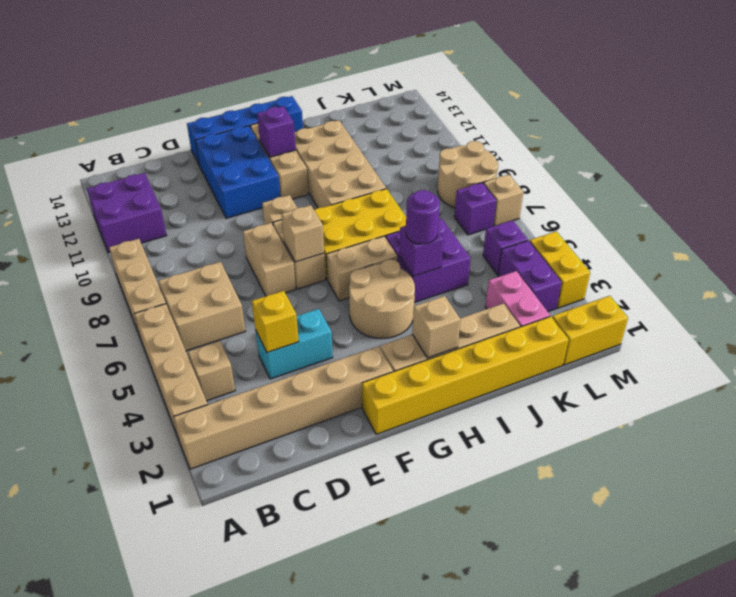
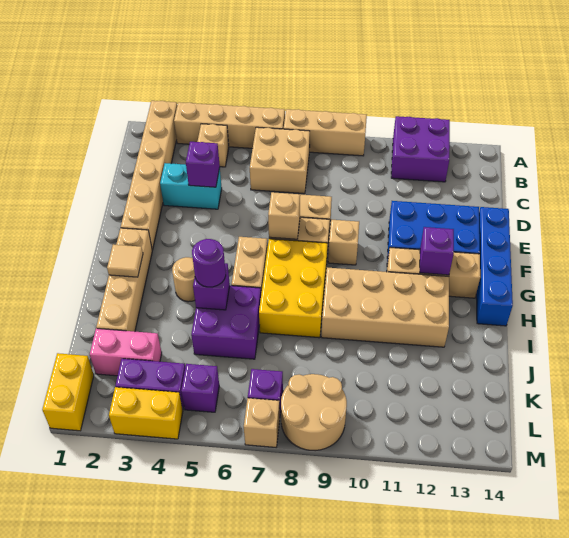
cyan 1x2 brick [256,309,333,379] -> cyan 1x2 brick turned to [160,163,222,209]
yellow 1x1 brick [252,291,299,352] -> purple 1x1 brick [186,142,220,187]
yellow 1x6 brick [362,316,569,434] -> none
tan 2x2 round brick [349,259,415,339] -> tan 1x1 round brick [172,257,195,302]
tan 1x1 brick [412,296,461,358] -> tan 1x1 tile [107,244,143,277]

